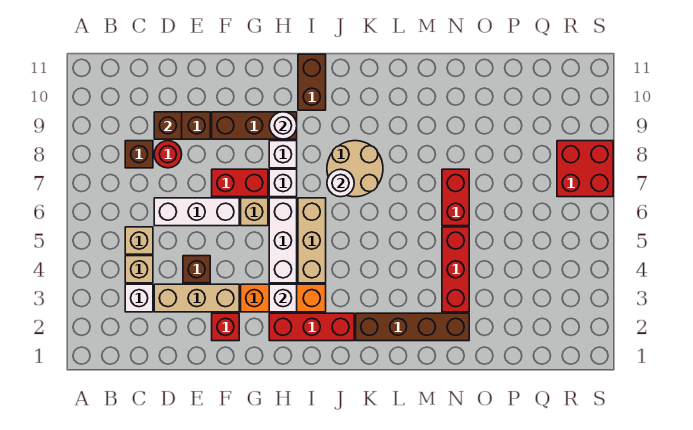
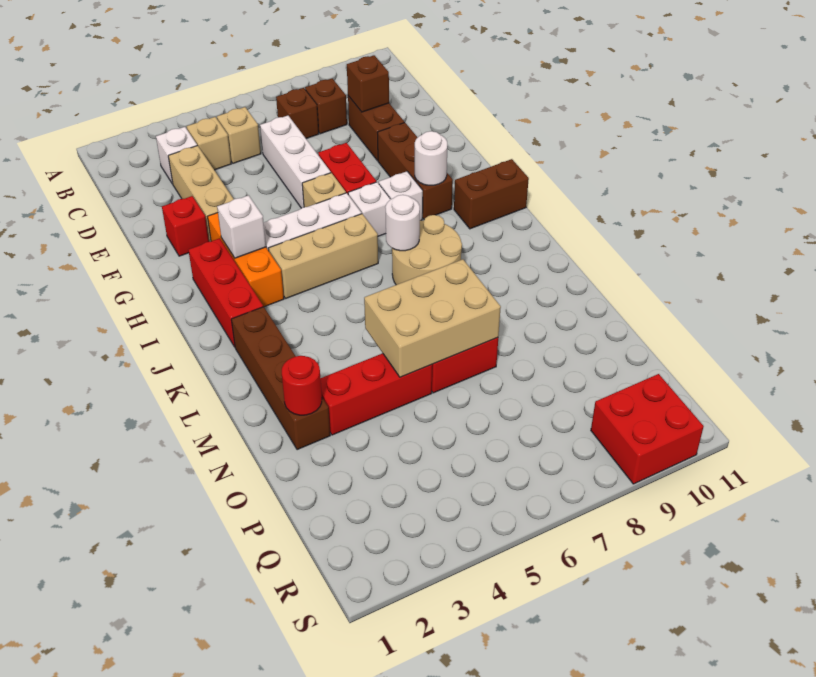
red 1x1 round brick [154,141,182,168] -> red 1x1 round brick moved to [282,356,322,415]
brown 1x1 brick [183,256,210,283] -> brown 1x1 brick moved to [276,88,319,139]
none -> tan 2x3 brick [364,259,501,377]
red 2x2 brick [557,141,613,197] -> red 2x2 brick moved to [591,374,704,484]

